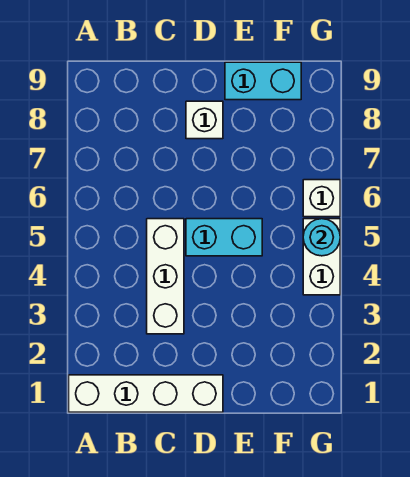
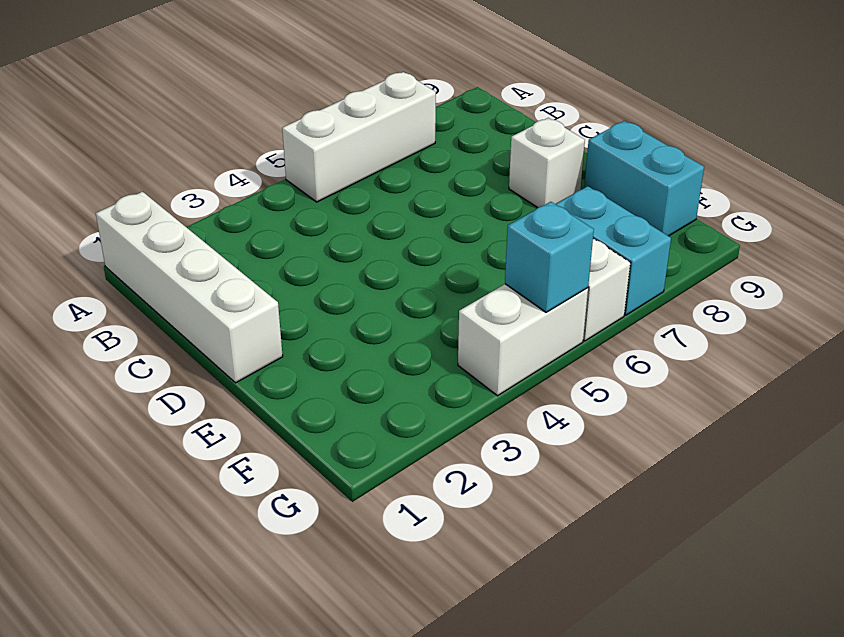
white 1x3 brick [147,219,184,334] -> white 1x3 brick moved to [282,72,436,202]
cyan 1x2 brick [186,219,262,256] -> cyan 1x2 brick moved to [556,186,671,315]
cyan 1x1 round brick [303,219,340,256] -> cyan 1x1 brick [505,202,594,312]

